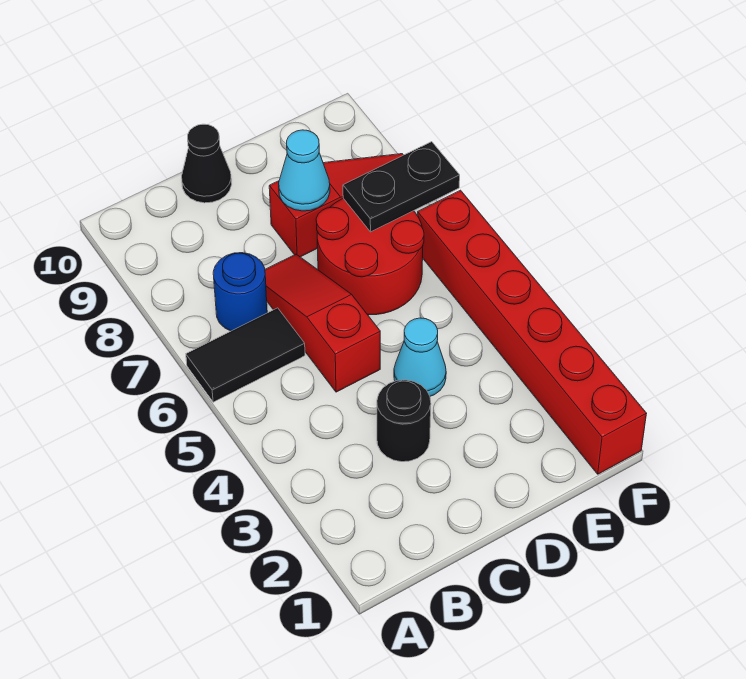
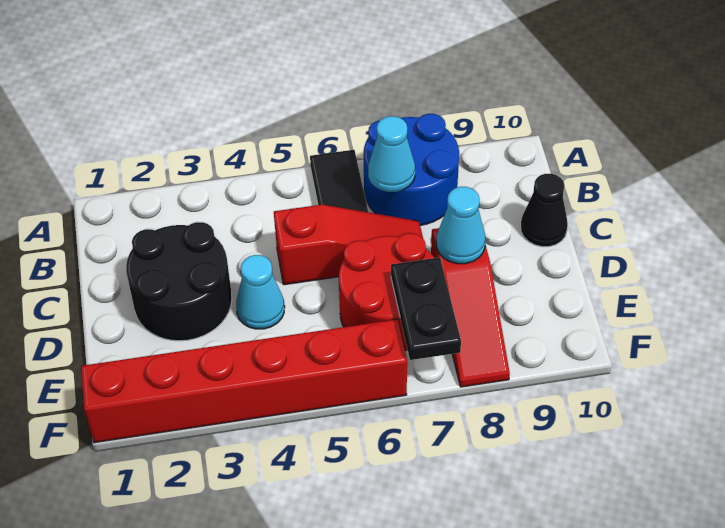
blue 1x1 round brick [213,253,267,331] -> blue 2x2 round brick [364,114,459,226]
none -> cyan 1x1 cone [368,116,415,192]
black 1x1 round brick [377,380,431,462] -> black 2x2 round brick [126,222,232,341]

